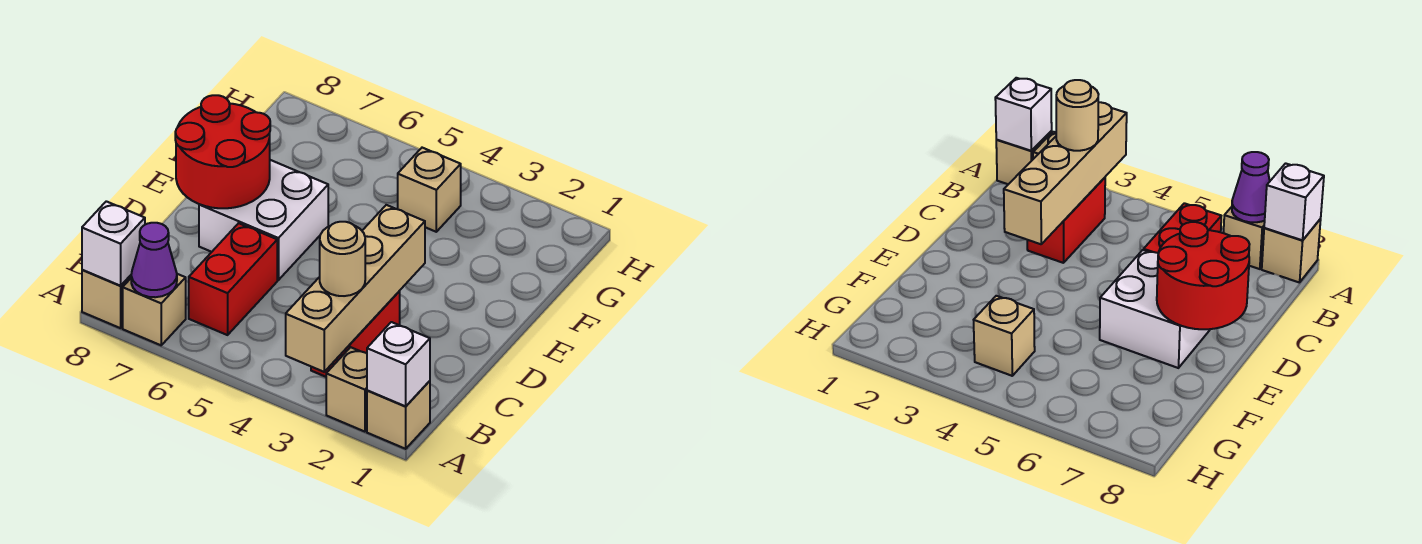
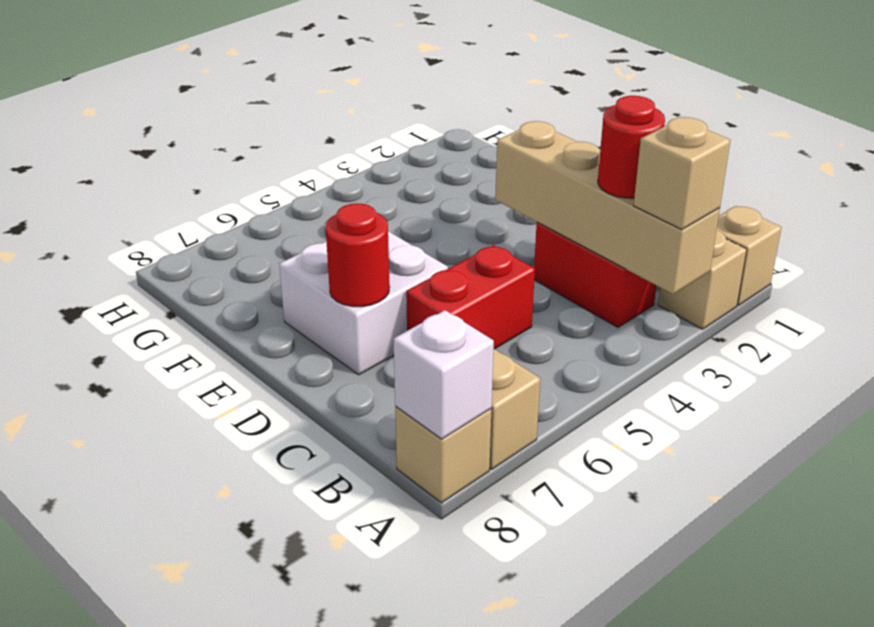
white 1x1 brick [367,322,430,406] -> none
purple 1x1 cone [131,223,177,297] -> none
tan 1x1 round brick [320,222,365,296] -> red 1x1 round brick [598,96,665,198]
red 1x2 brick [189,223,277,335] -> red 1x2 brick turned to [406,245,535,349]
red 2x2 round brick [175,95,270,208] -> red 1x1 round brick [326,203,390,307]
tan 1x1 brick [398,148,461,232] -> tan 1x1 brick moved to [634,117,731,230]

